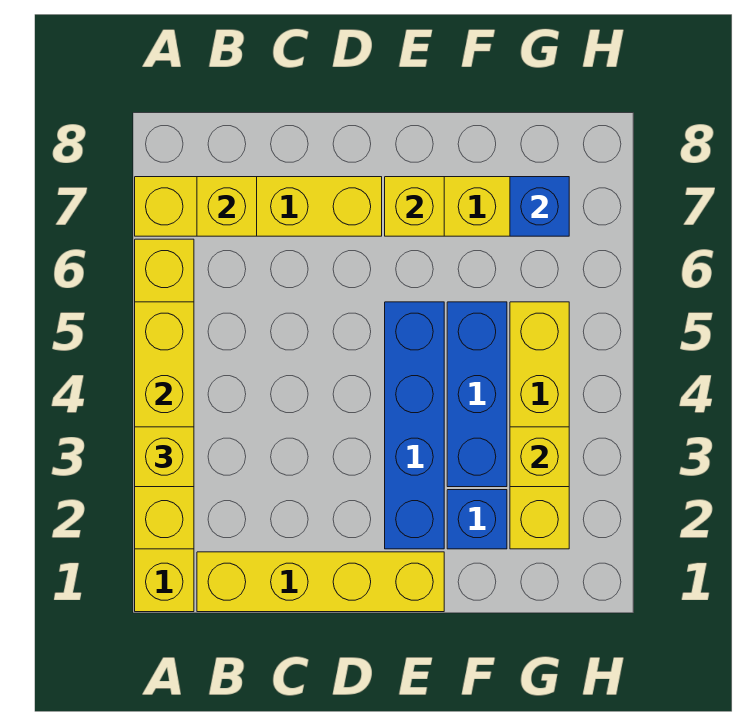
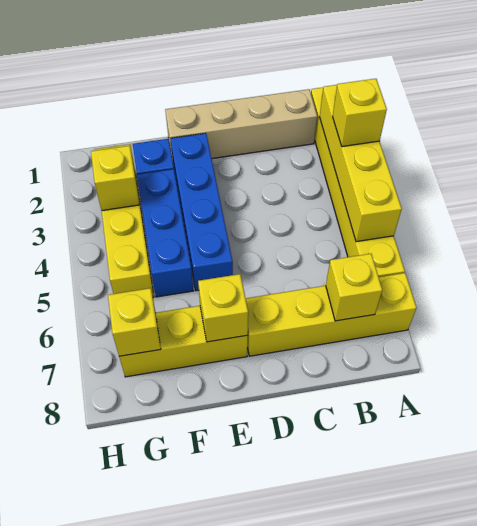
yellow 1x4 brick [197,552,444,612] -> tan 1x4 brick [165,89,317,160]
blue 1x1 brick [510,177,569,236] -> yellow 1x1 brick [108,288,161,356]

